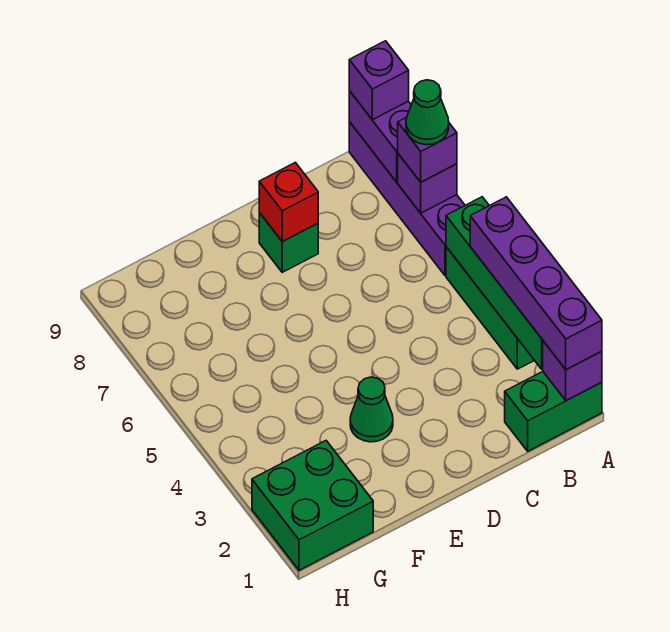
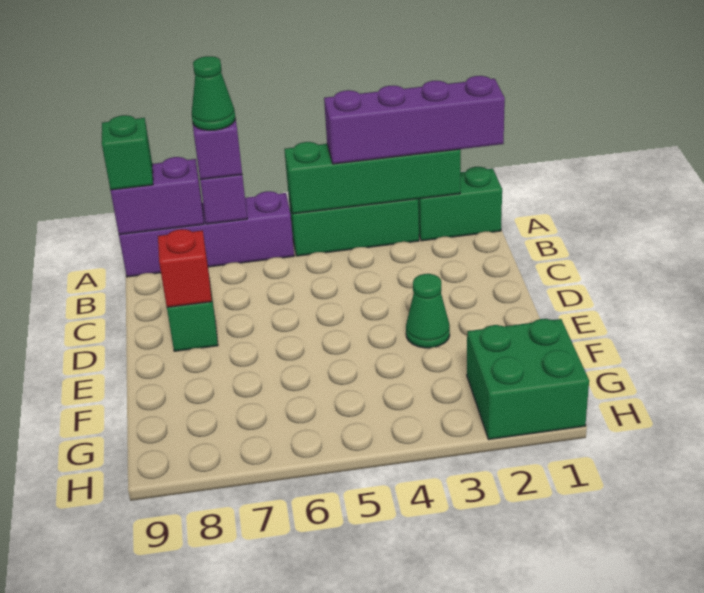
green 1x2 brick [505,372,602,451] -> green 1x2 brick turned to [418,167,502,241]
purple 1x1 brick [543,341,602,401] -> none
purple 1x1 brick [349,41,409,120] -> green 1x1 brick [102,115,153,190]

